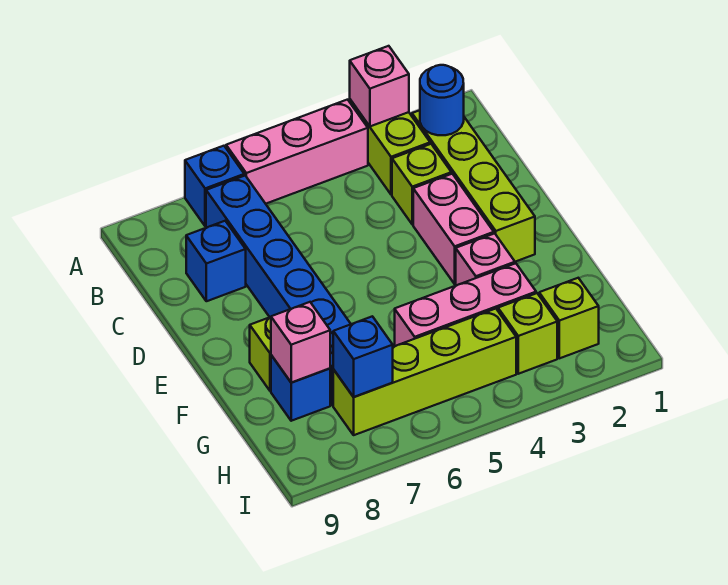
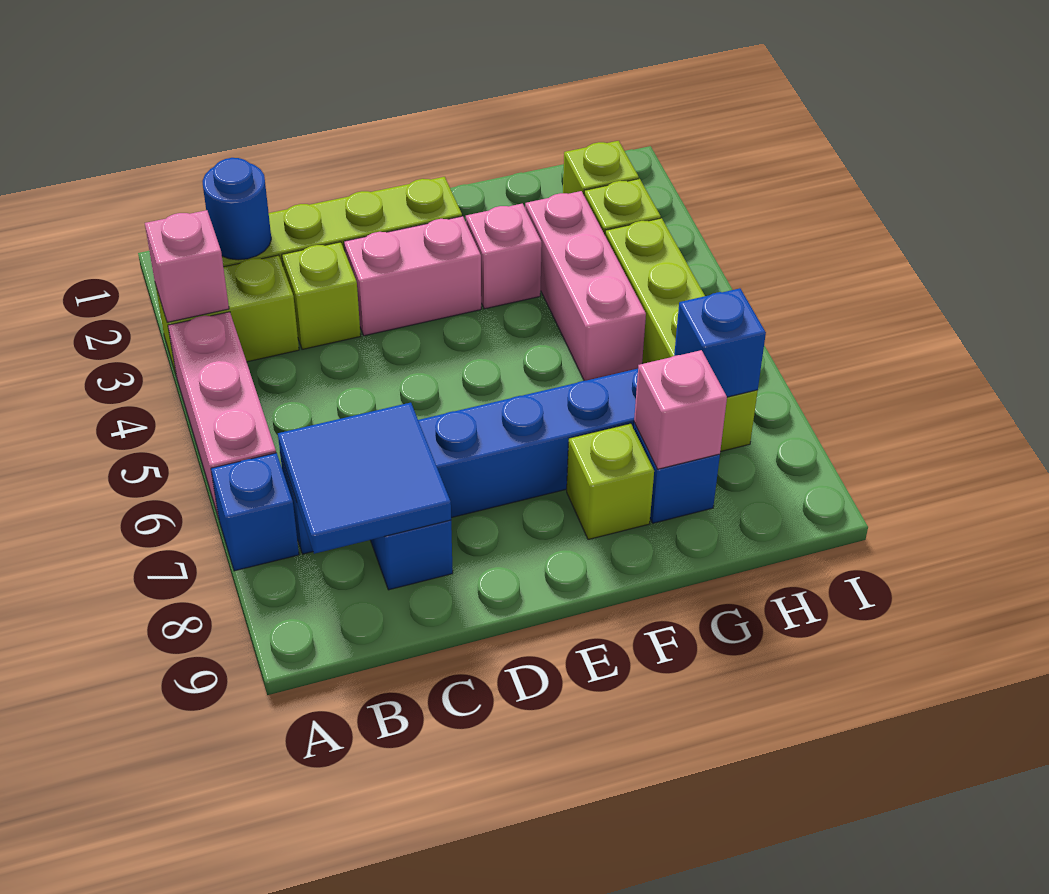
none -> blue 2x2 tile [278,403,451,554]

